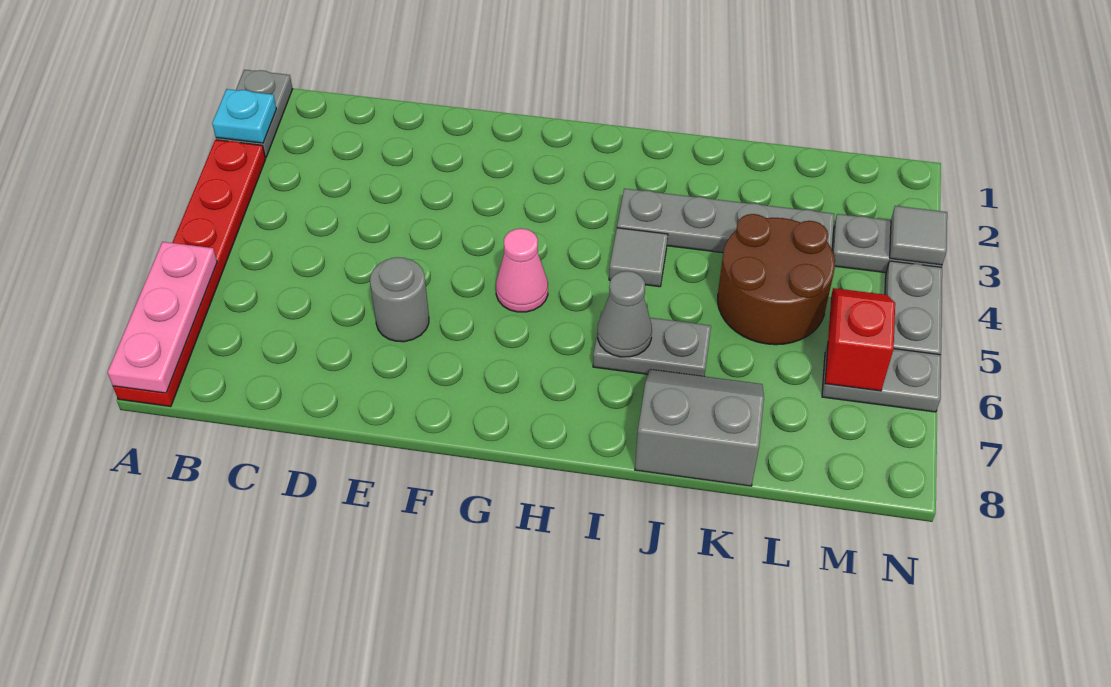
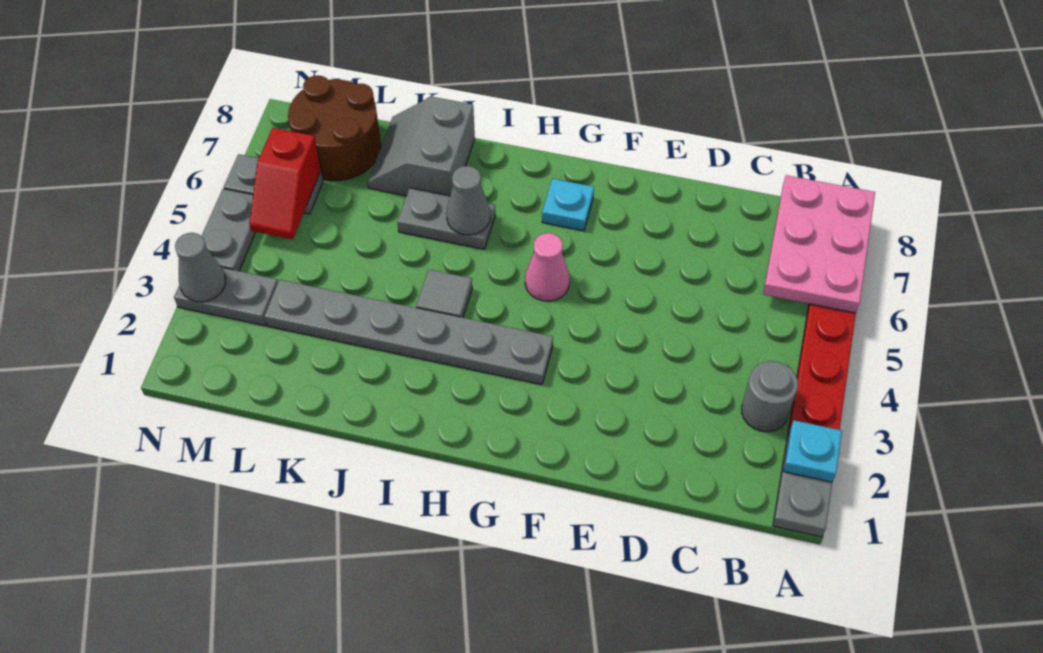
pink 1x3 plate [107,242,217,393] -> pink 2x3 plate [763,175,875,313]
grey 1x1 round brick [370,257,429,342] -> grey 1x1 round brick moved to [742,361,798,432]
none -> cyan 1x1 plate [542,179,594,231]
grey 1x4 plate [617,189,834,253] -> grey 1x6 plate [264,280,553,385]
grey 2x2 slope [635,369,764,486] -> grey 2x2 slope turned to [368,97,475,196]
brown 2x2 round brick [718,214,835,345] -> brown 2x2 round brick moved to [288,75,381,181]
grey 1x1 tile [890,206,947,265] -> grey 1x1 cone [175,233,226,302]

